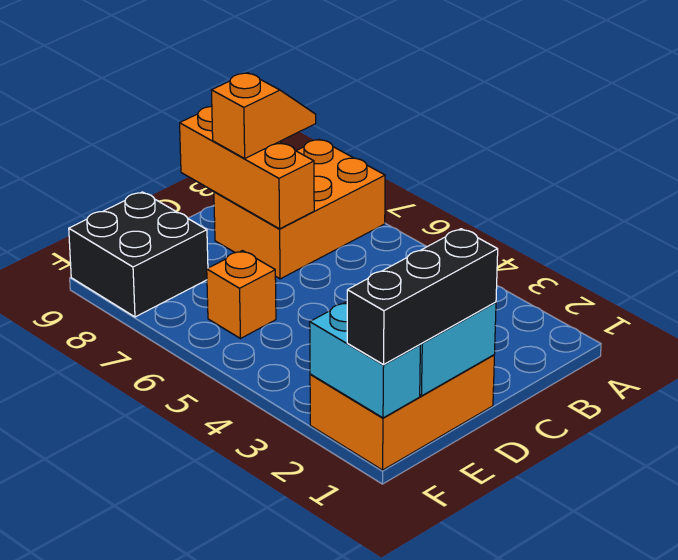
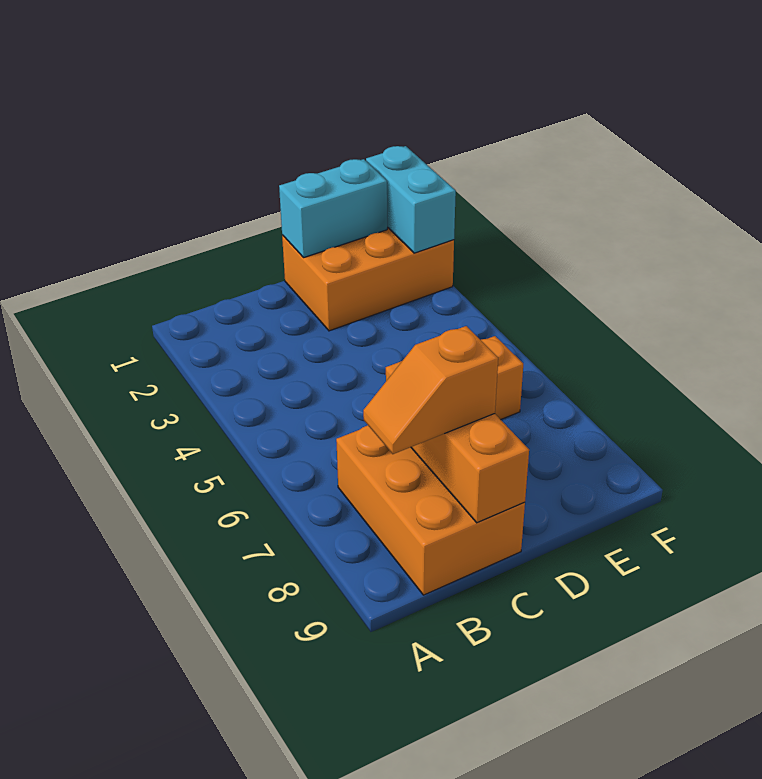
orange 2x3 brick [214,139,385,279] -> orange 2x3 brick turned to [336,425,525,595]
black 1x3 brick [347,229,498,365] -> none
black 2x2 brick [69,192,208,317] -> none

